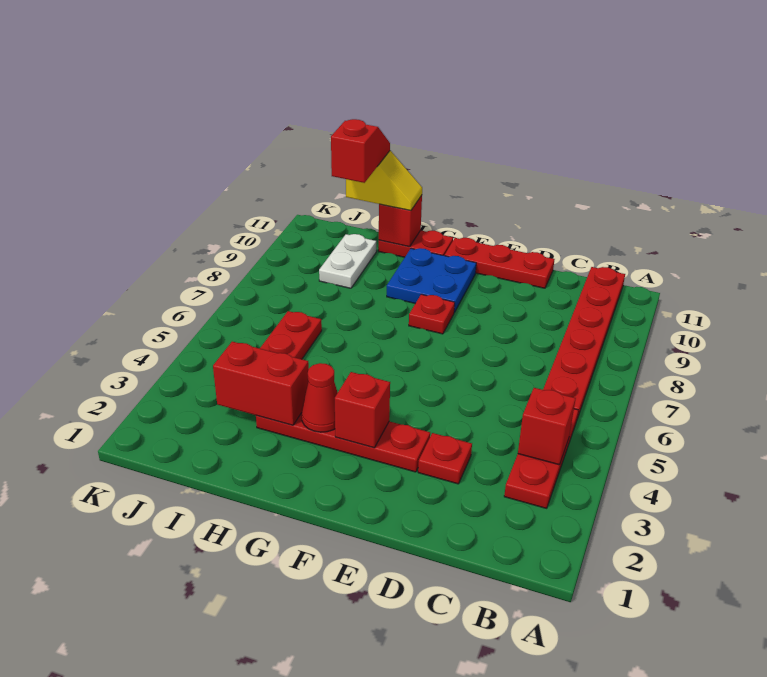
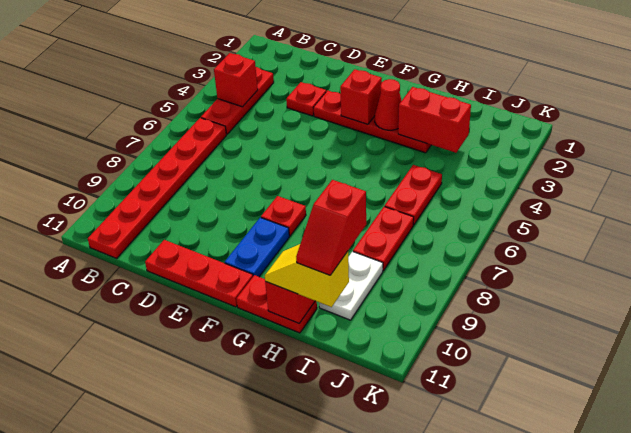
blue 2x2 plate [387,248,476,312] -> blue 1x2 plate [225,218,289,277]
none -> red 1x2 plate [353,207,414,271]

